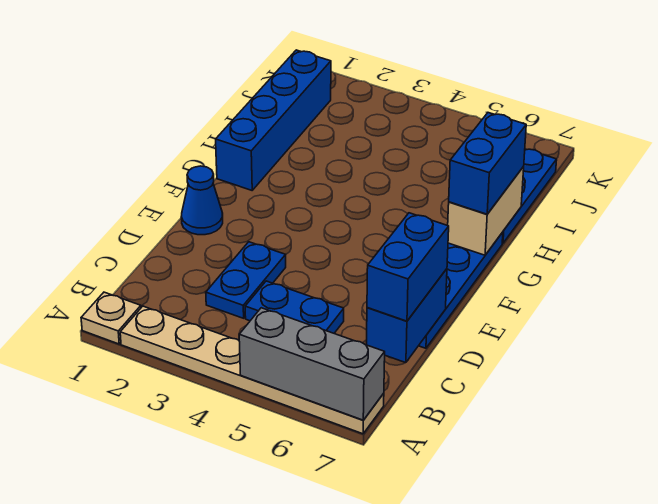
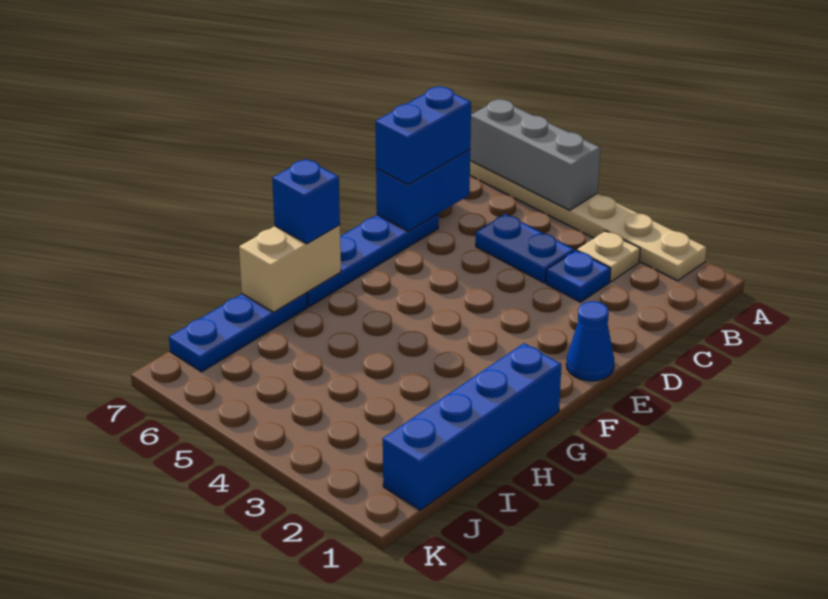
tan 1x1 plate [81,292,141,344] -> tan 1x1 plate moved to [577,231,640,282]
blue 1x2 plate [206,242,286,318] -> blue 1x1 plate [546,250,610,302]
blue 1x2 brick [449,113,526,214] -> blue 1x1 brick [272,159,340,244]

